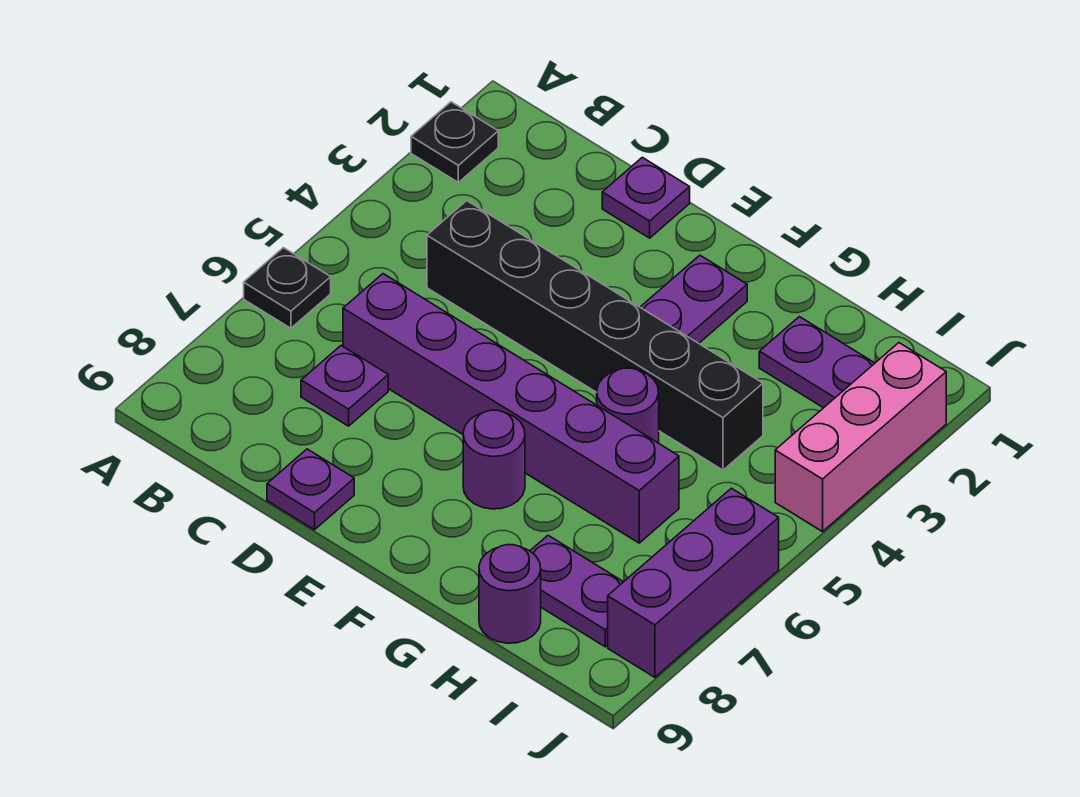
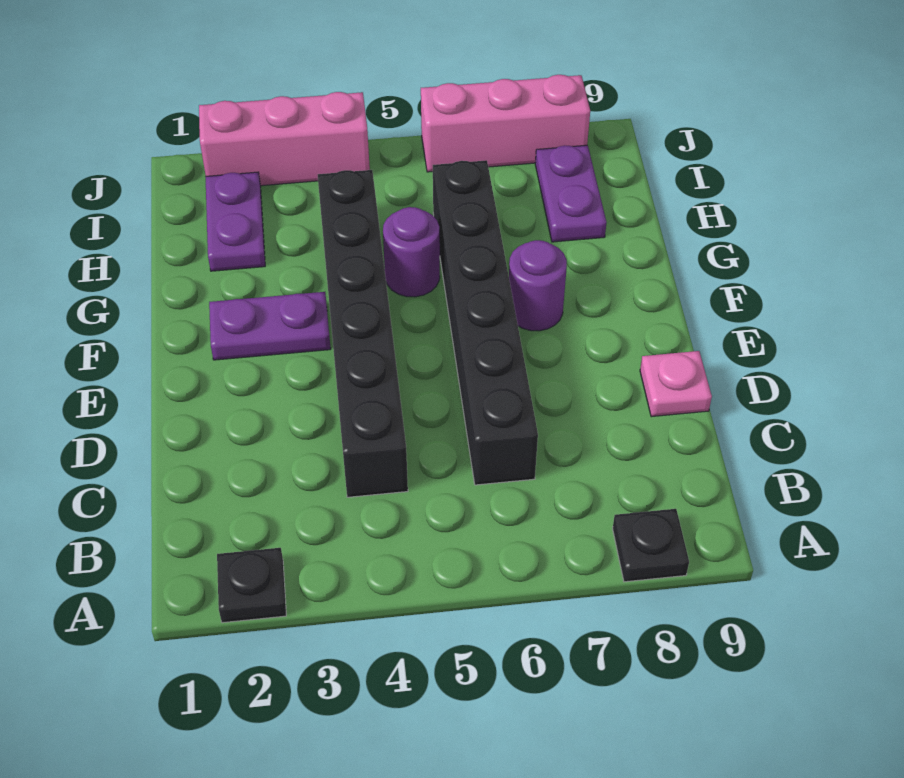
black 1x1 plate [244,248,331,328] -> black 1x1 plate moved to [613,509,689,582]
purple 1x6 brick [343,274,679,543] -> black 1x6 brick [433,160,538,485]
purple 1x1 plate [301,346,388,426] -> none
purple 1x1 plate [602,157,690,238] -> none
purple 1x1 plate [267,449,354,530] -> pink 1x1 plate [640,351,712,417]
purple 1x1 round brick [479,545,541,643] -> none
purple 1x3 brick [608,488,779,677] -> pink 1x3 brick [421,75,590,172]

